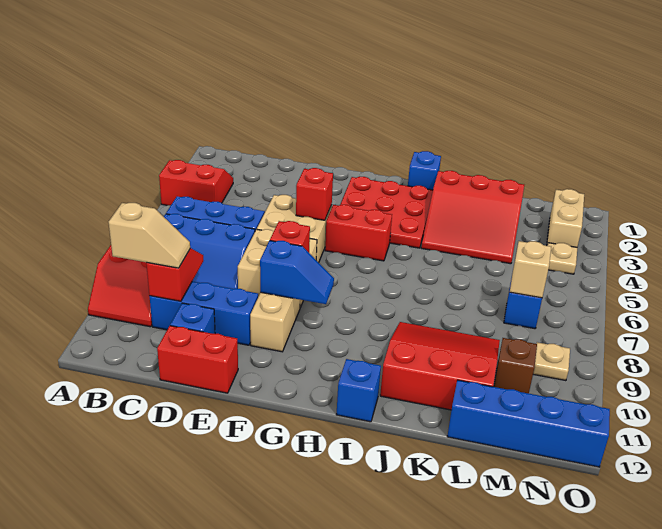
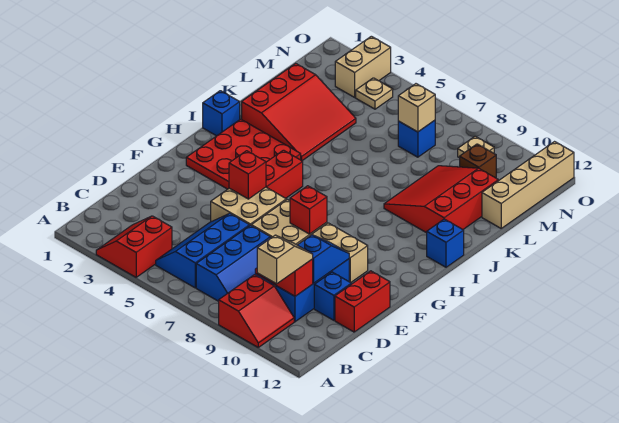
blue 1x2 slope [260,240,334,304] -> blue 1x2 slope moved to [298,235,349,284]
blue 1x4 brick [447,380,610,467] -> tan 1x4 brick [482,142,574,228]
tan 1x2 brick [547,189,584,247] -> tan 1x2 brick turned to [335,36,391,97]

